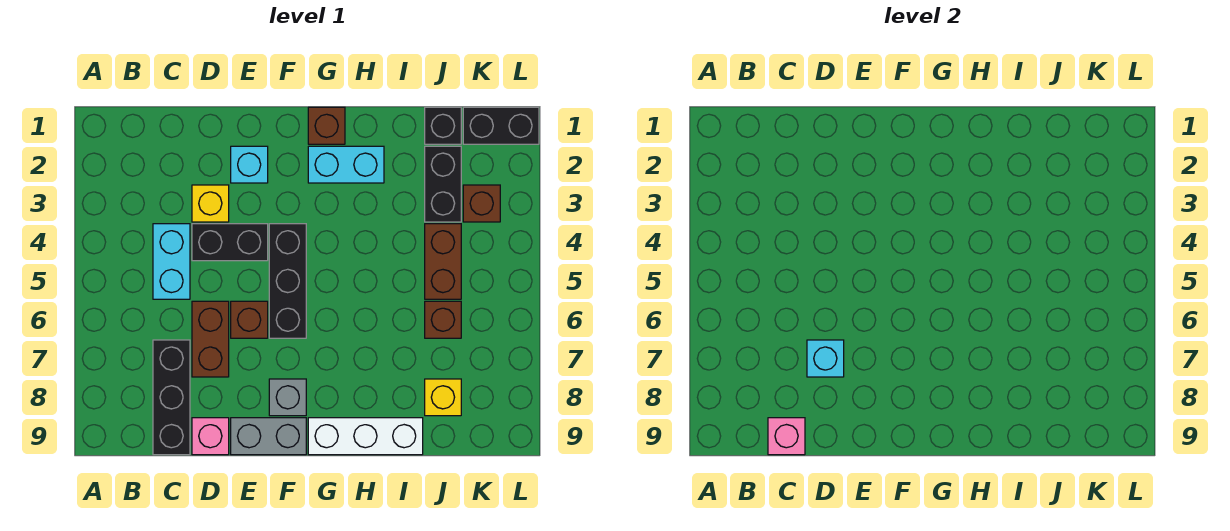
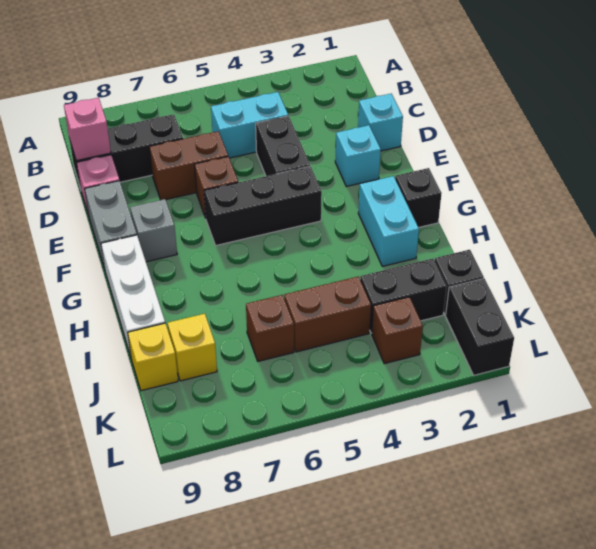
yellow 1x1 brick [192,185,229,222] -> yellow 1x1 brick moved to [128,323,178,391]
cyan 1x1 brick [807,340,844,377] -> cyan 1x1 brick moved to [358,94,403,151]
brown 1x1 brick [308,107,345,144] -> black 1x1 brick [395,168,442,227]

